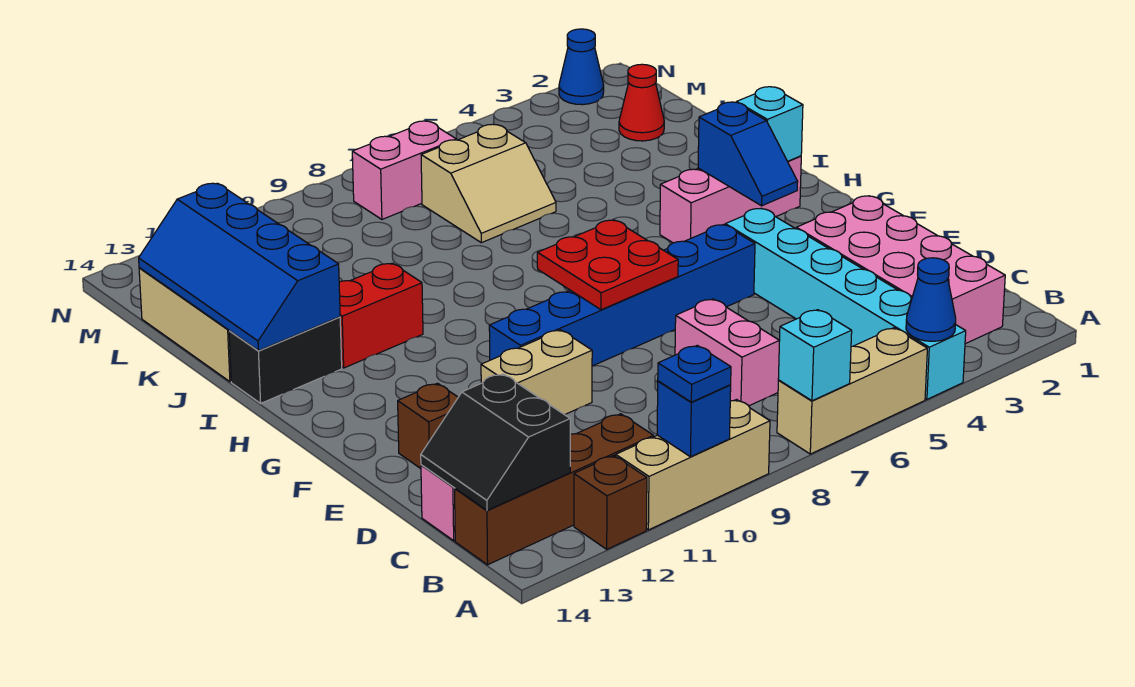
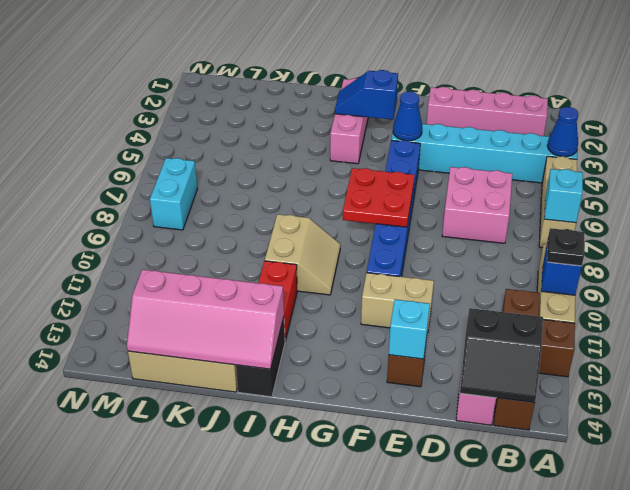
blue 1x1 plate [658,345,731,402] -> black 1x1 plate [547,228,584,266]
pink 2x4 brick [796,196,1005,344] -> pink 1x4 brick [427,87,548,136]
pink 1x2 brick [675,299,780,406] -> pink 2x2 brick [442,167,512,243]
tan 1x2 brick [481,330,592,415] -> tan 1x2 brick turned to [361,273,434,332]
blue 1x2 slope [698,102,798,206] -> blue 1x2 slope turned to [335,70,398,120]
cyan 1x1 brick [737,87,803,161] -> cyan 1x1 brick moved to [389,299,430,359]
blue 2x4 slope [139,183,340,351] -> pink 2x4 slope [127,270,284,369]
tan 2x2 slope [421,124,556,243] -> tan 2x2 slope moved to [265,214,340,295]
red 1x1 cone [619,64,664,141] -> none
pink 1x2 brick [352,121,456,219] -> cyan 1x2 brick [150,158,198,230]
blue 1x1 cone [559,29,604,105] -> blue 1x1 cone moved to [393,92,422,141]

